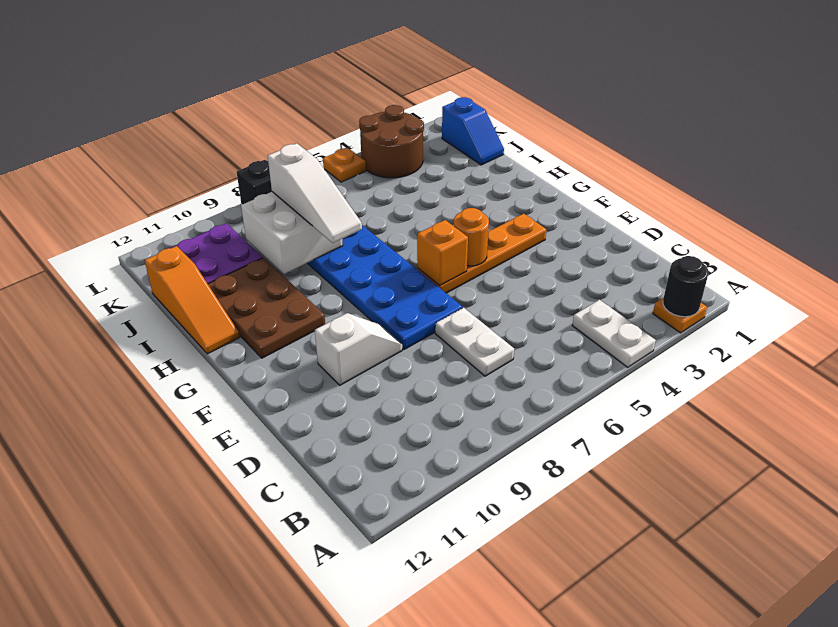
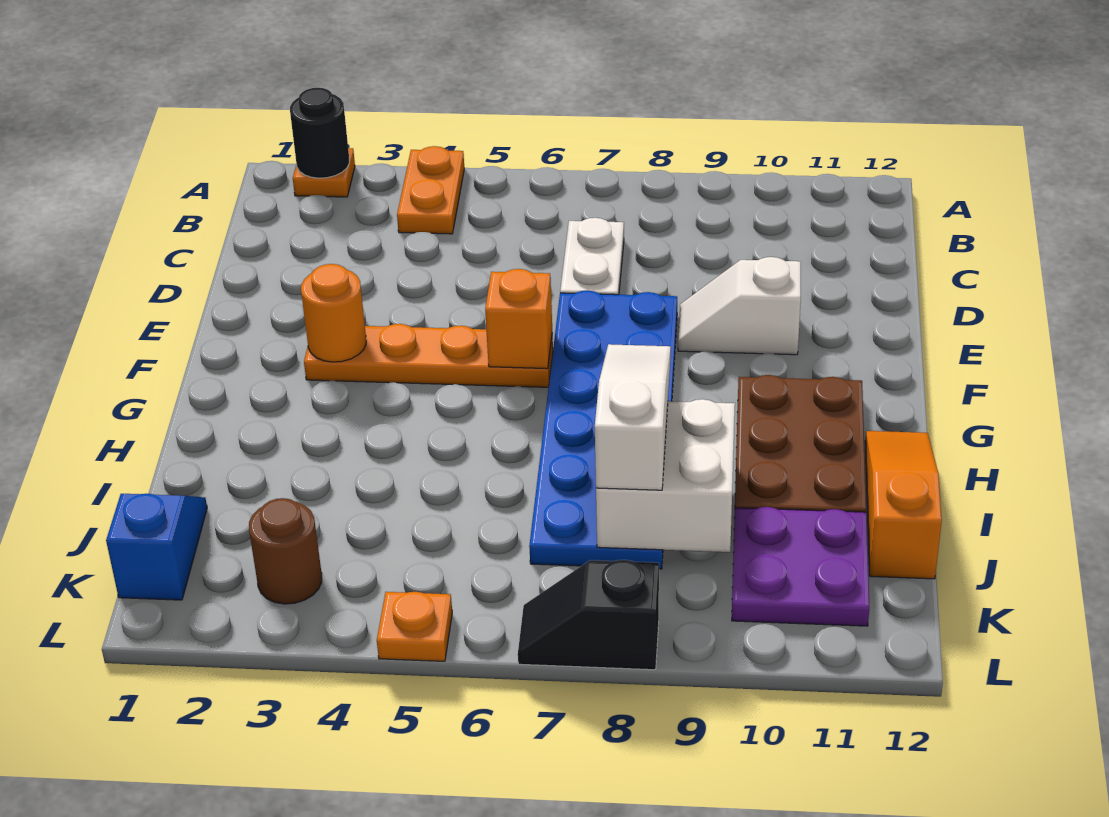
white 1x2 plate [572,300,656,367] -> orange 1x2 plate [397,146,464,234]
orange 1x1 round brick [454,208,489,266] -> orange 1x1 round brick moved to [301,264,366,362]
brown 2x2 round brick [359,105,424,178] -> brown 1x1 round brick [249,498,322,604]

